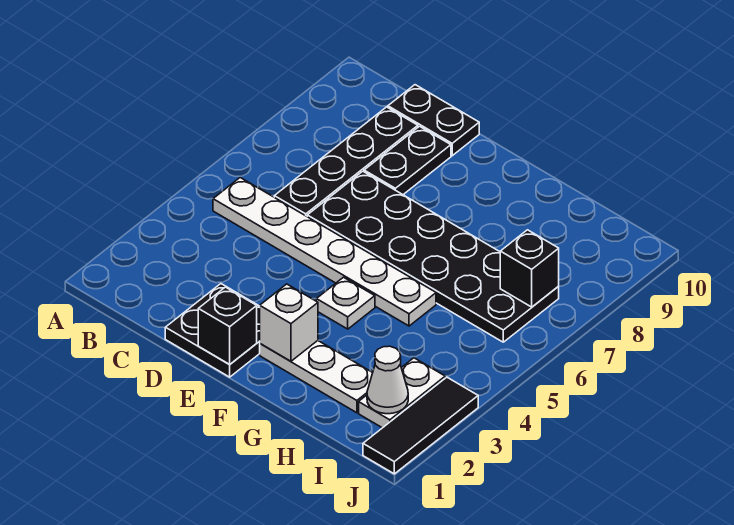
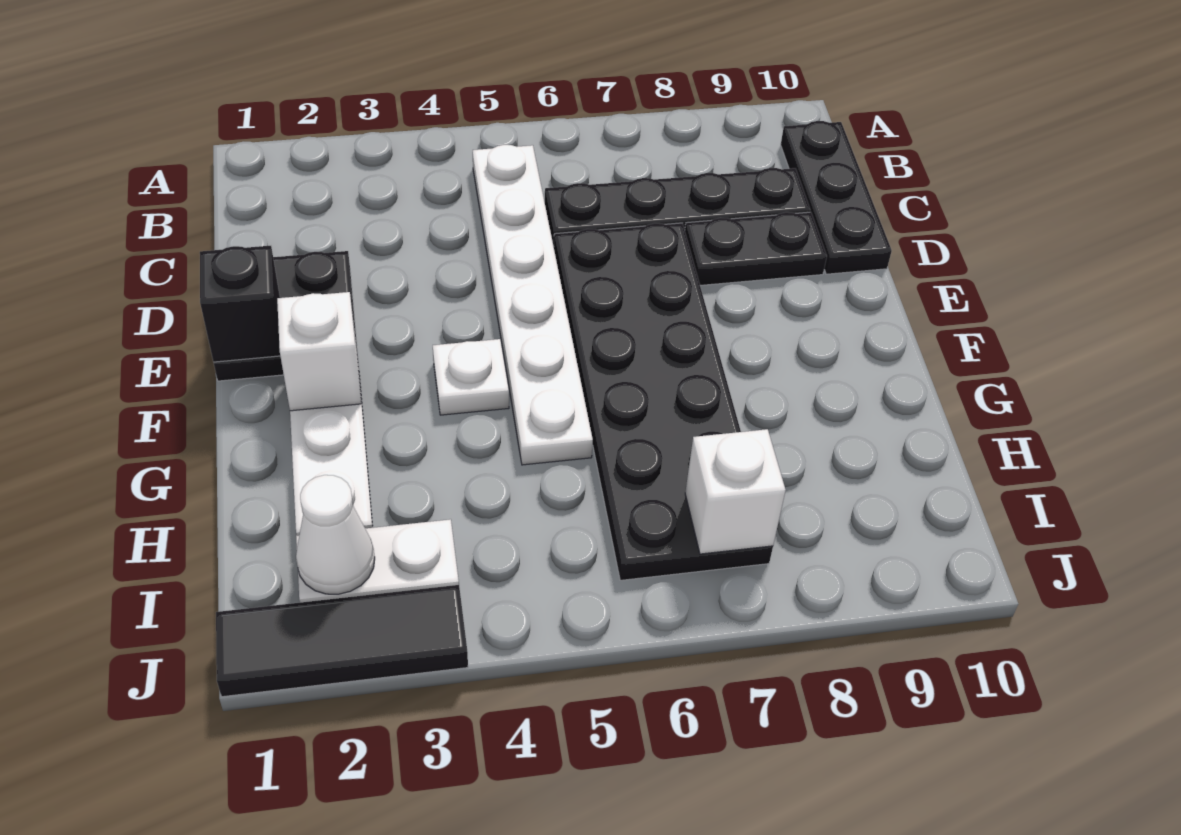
black 1x2 plate [388,85,479,156] -> black 1x3 plate [781,121,892,274]
black 1x1 brick [500,230,559,307] -> white 1x1 brick [685,429,786,554]

